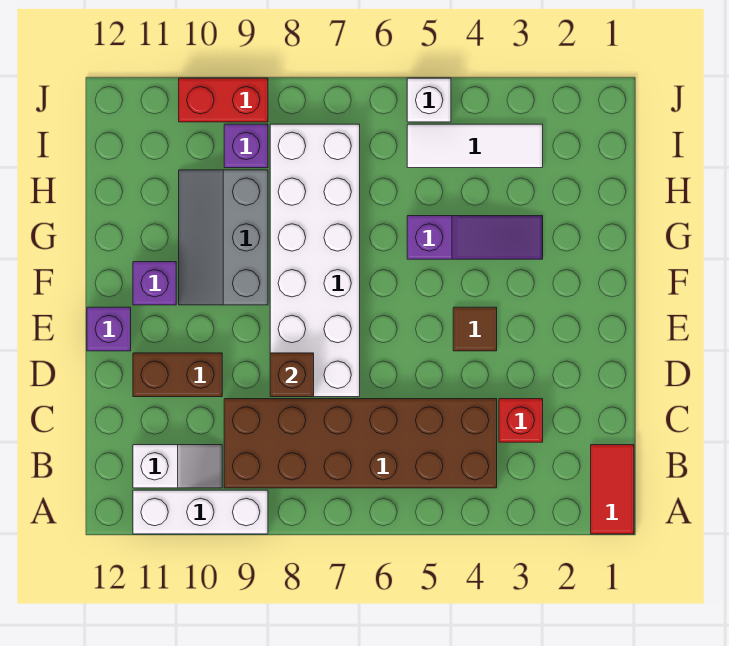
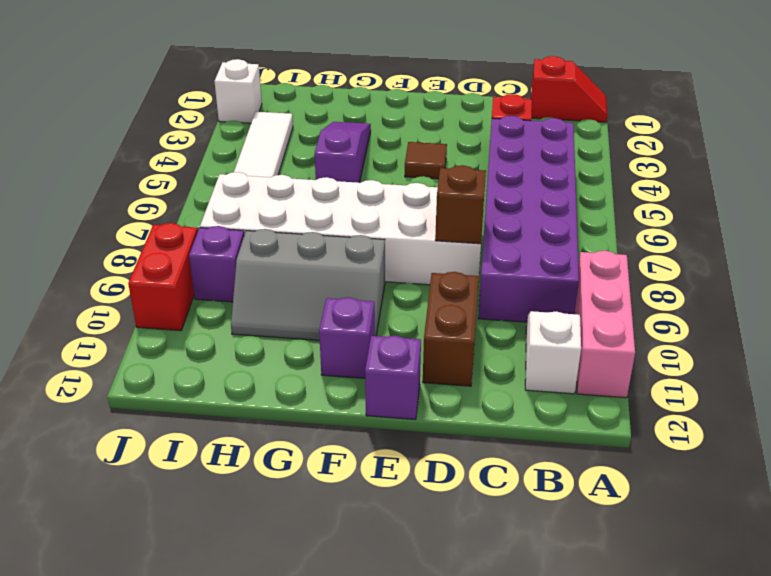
red 1x2 tile [591,445,634,534] -> red 1x2 slope [531,56,607,122]
white 1x3 brick [133,490,268,534] -> pink 1x3 brick [575,251,635,398]
brown 2x6 brick [224,399,497,488] -> purple 2x6 brick [478,116,579,322]
white 1x1 brick [407,78,451,122] -> white 1x1 brick moved to [214,59,262,123]

